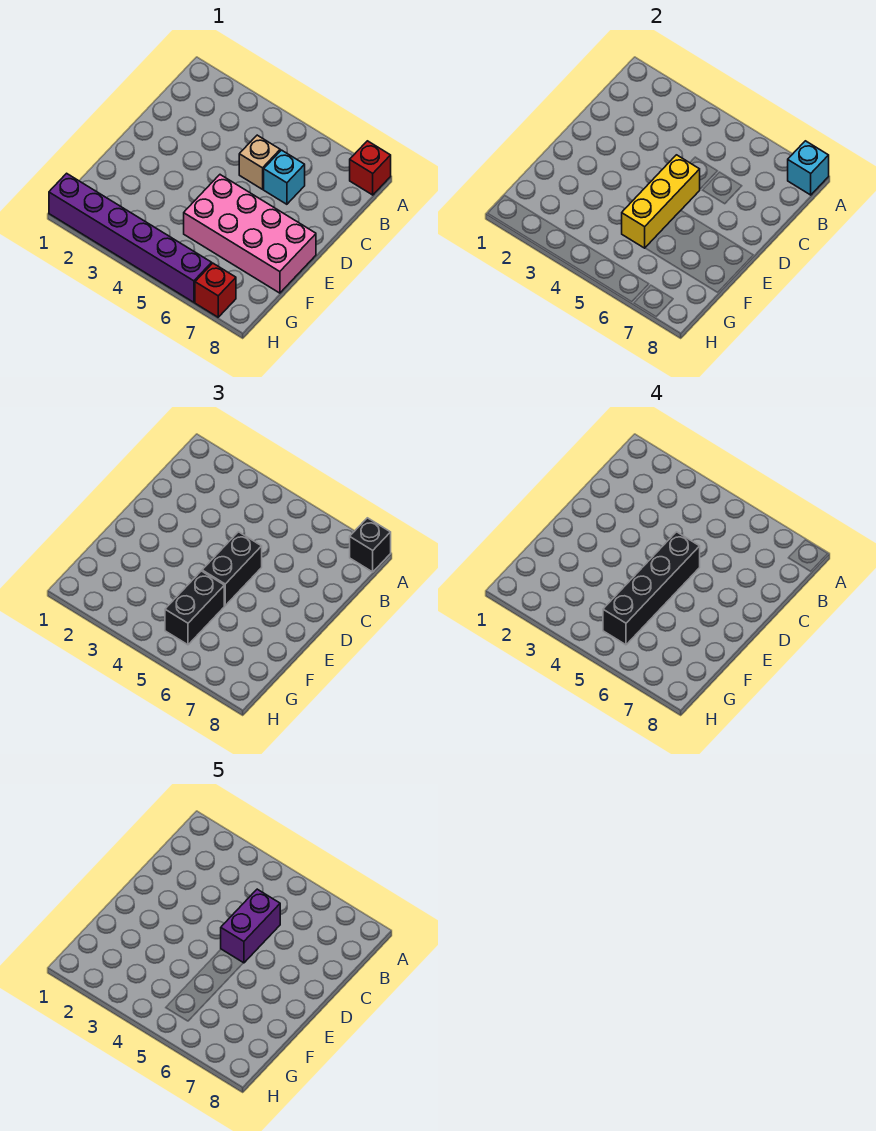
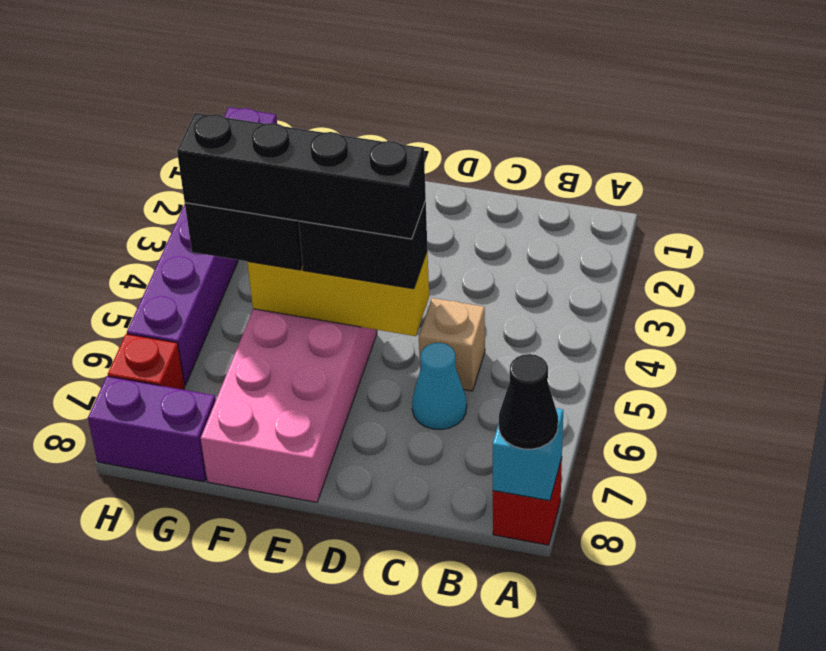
black 1x1 brick [350,518,391,572] -> black 1x1 cone [499,354,558,449]
purple 1x2 brick [221,889,280,963] -> purple 1x2 brick moved to [88,376,216,482]
cyan 1x1 brick [264,150,305,204] -> cyan 1x1 cone [412,343,467,430]

